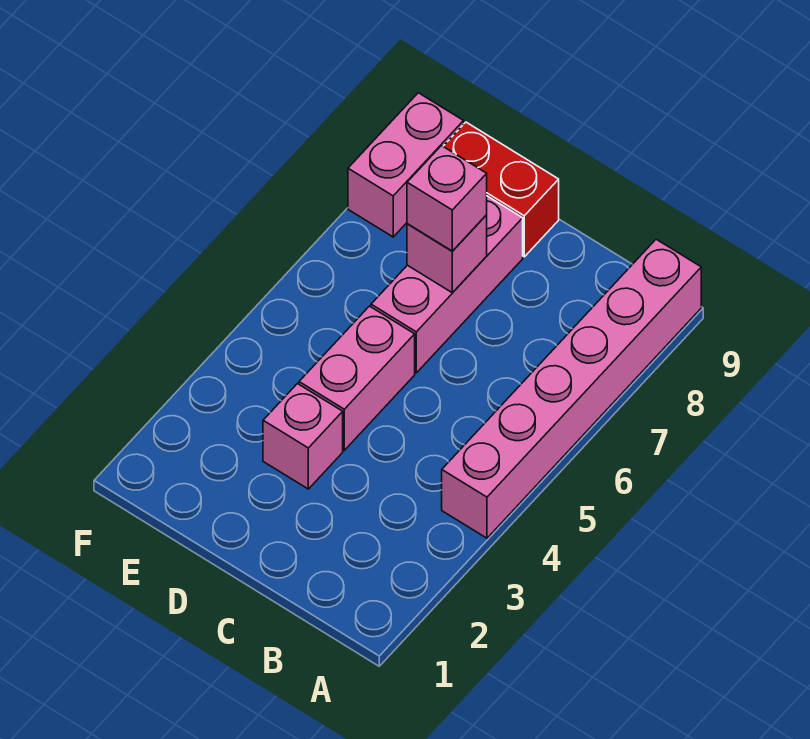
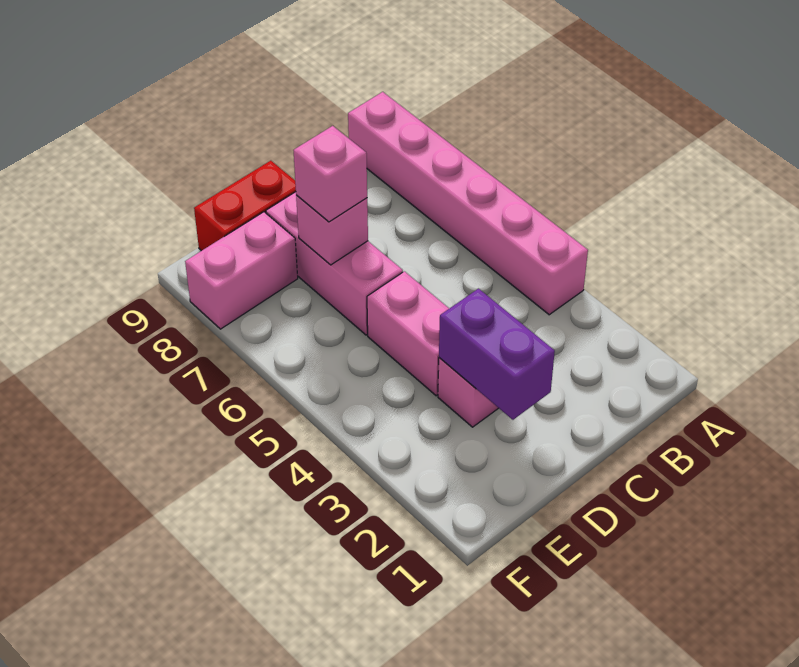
none -> purple 1x2 brick [439,289,555,420]
pink 1x2 brick [348,93,464,237] -> pink 1x2 brick turned to [185,212,298,329]

